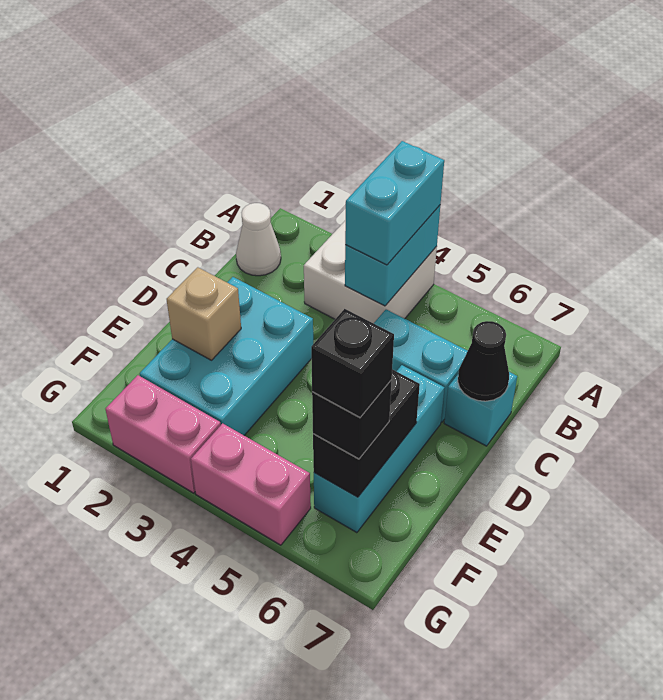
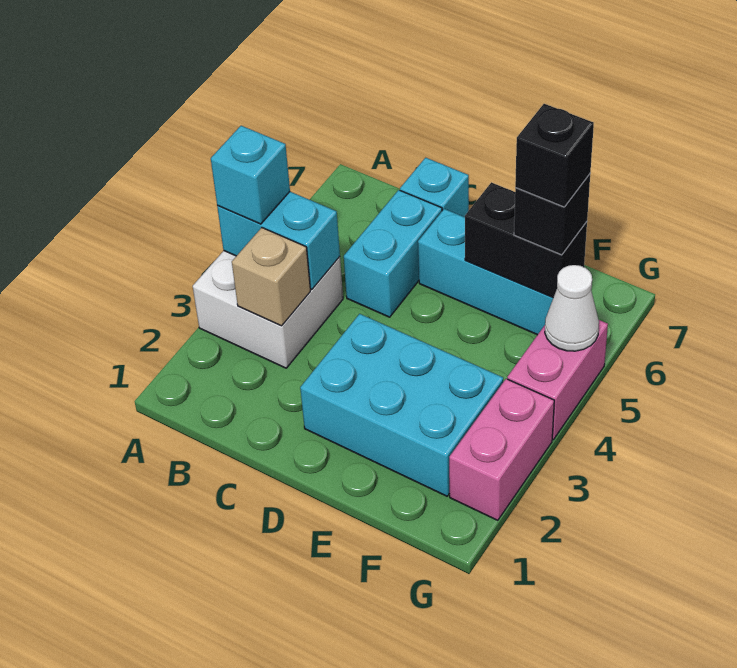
cyan 1x2 brick [345,141,444,265] -> cyan 1x1 brick [211,126,290,224]
white 1x1 cone [236,203,281,276] -> white 1x1 cone moved to [545,265,599,351]
black 1x1 cone [458,321,509,401] -> none
tan 1x1 brick [167,267,241,360] -> tan 1x1 brick moved to [232,228,310,326]

